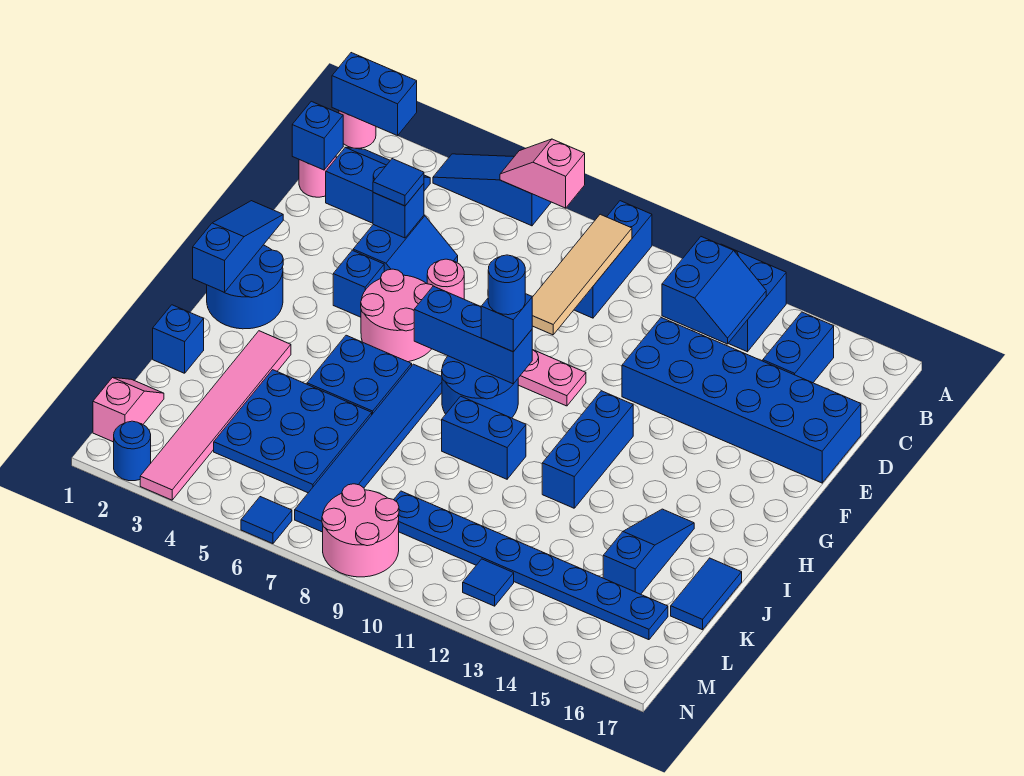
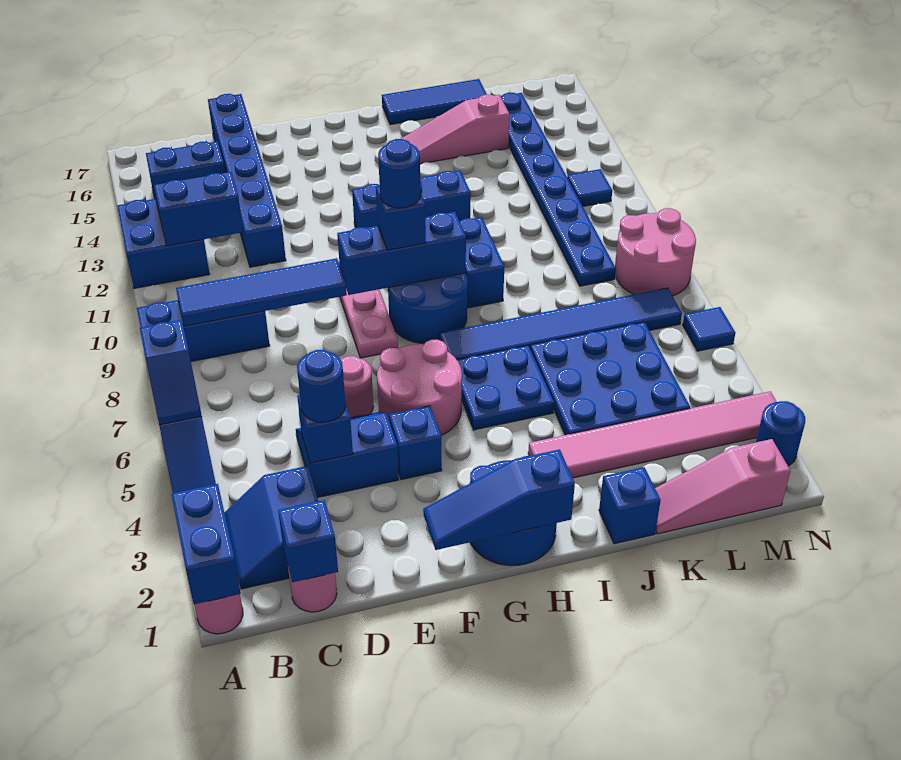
pink 1x2 slope [500,139,585,208] -> blue 1x2 slope [140,320,202,425]
tan 1x4 tile [532,214,632,335] -> blue 1x4 tile [176,258,347,326]
blue 1x1 tile [373,159,424,206] -> blue 1x1 round brick [297,350,346,422]
blue 2x6 brick [622,317,861,483] -> blue 1x6 brick [208,94,286,267]
blue 1x3 brick [414,286,532,384] -> blue 1x3 brick turned to [337,212,466,295]
blue 1x3 slope [603,509,694,594] -> pink 1x3 slope [401,95,510,164]
blue 1x2 tile [671,558,742,630] -> blue 1x3 tile [382,79,487,125]
pink 1x2 slope [93,377,164,442] -> pink 1x3 slope [655,439,790,534]

